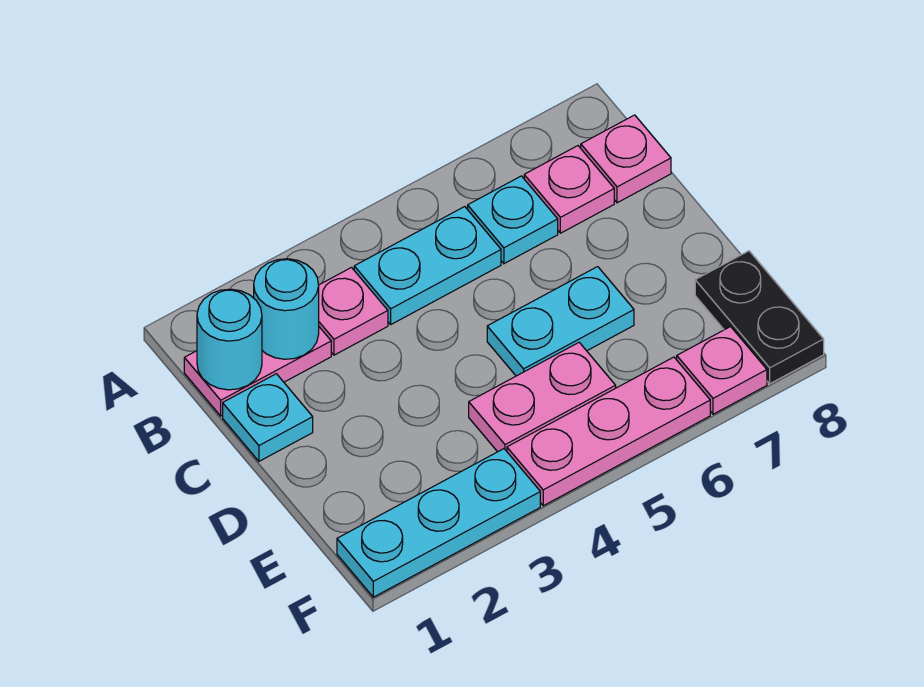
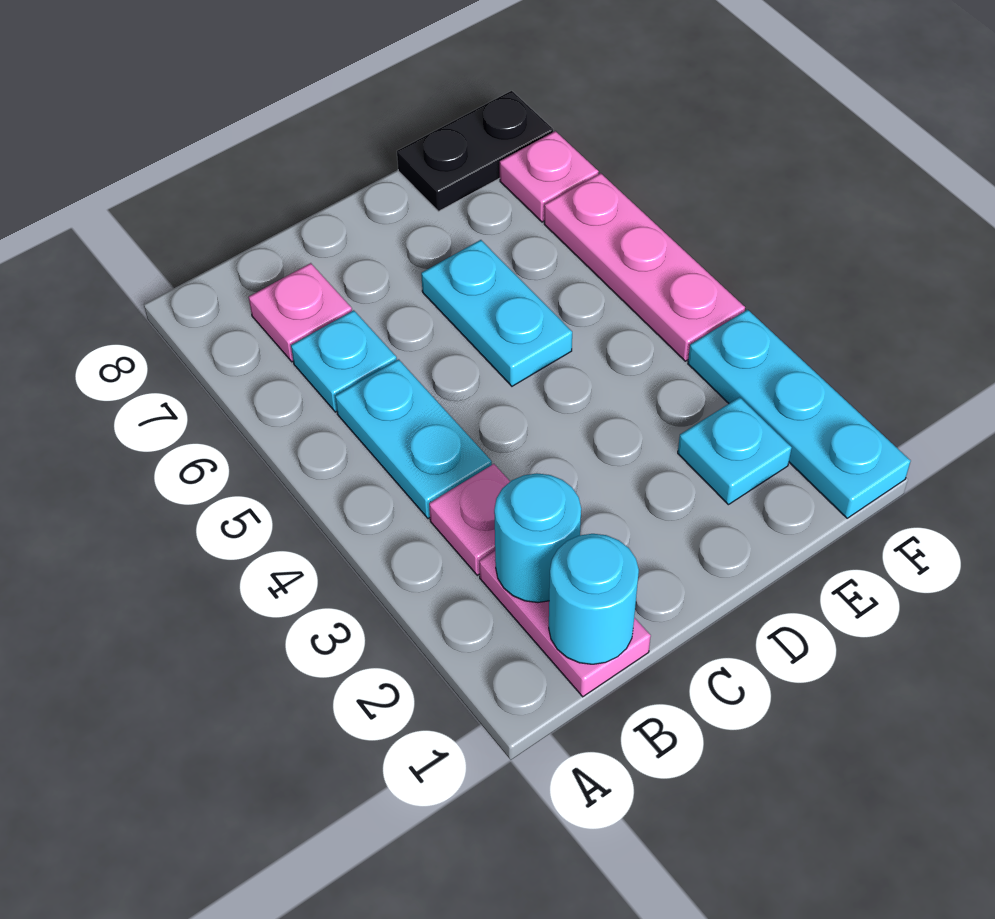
pink 1x1 plate [581,115,671,203] -> none
cyan 1x1 plate [223,374,313,461] -> cyan 1x1 plate moved to [678,397,792,505]
pink 1x2 plate [469,343,616,452] -> none

